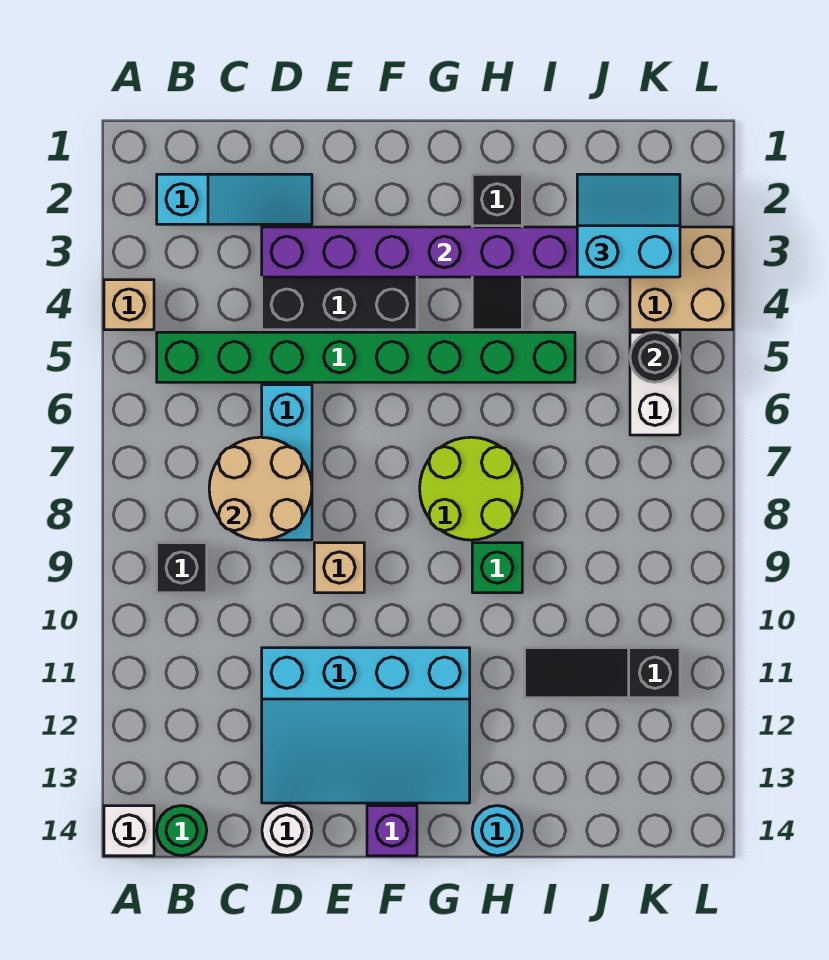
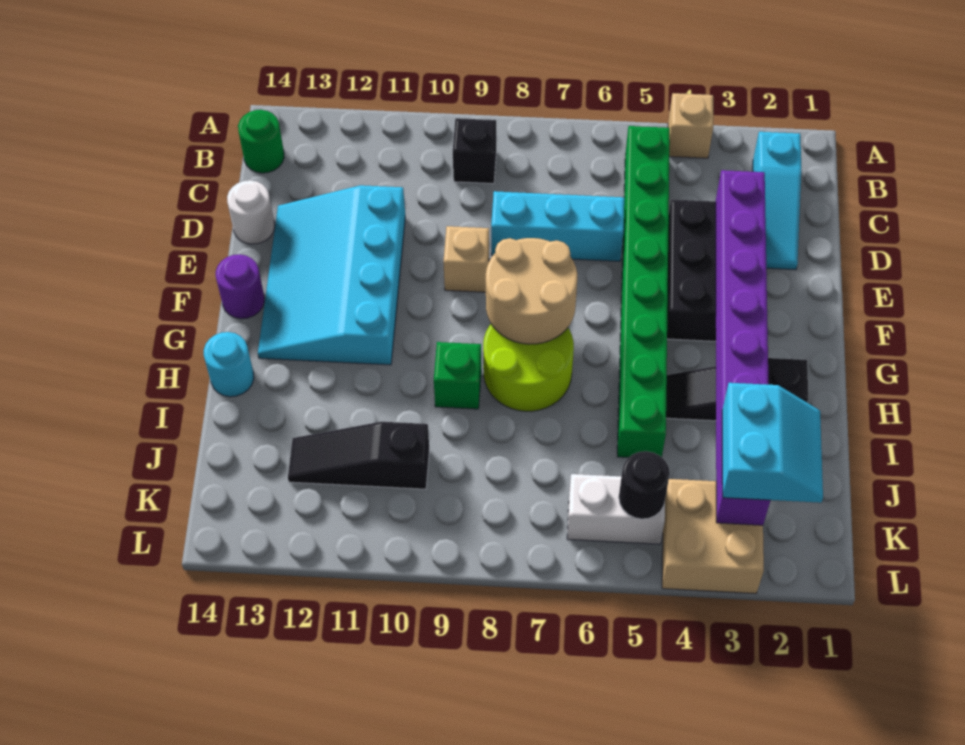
white 1x1 brick [104,806,154,856] -> none
tan 2x2 round brick [209,437,312,540] -> tan 2x2 round brick moved to [486,238,577,344]
purple 1x1 brick [367,806,417,856] -> purple 1x1 round brick [216,254,264,319]
black 1x3 slope [525,648,680,698] -> black 1x3 slope turned to [288,422,430,489]

